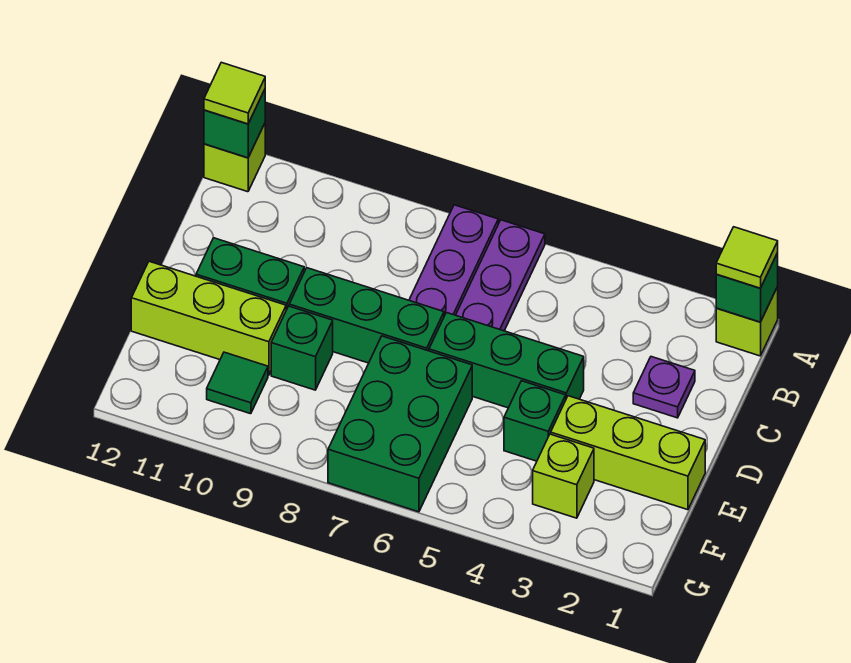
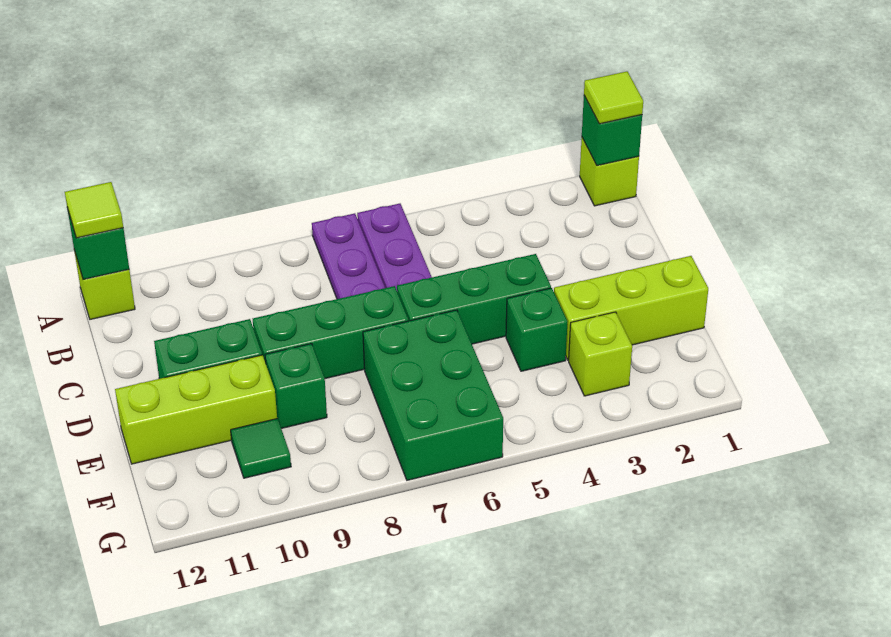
purple 1x1 plate [633,357,695,418] -> none

